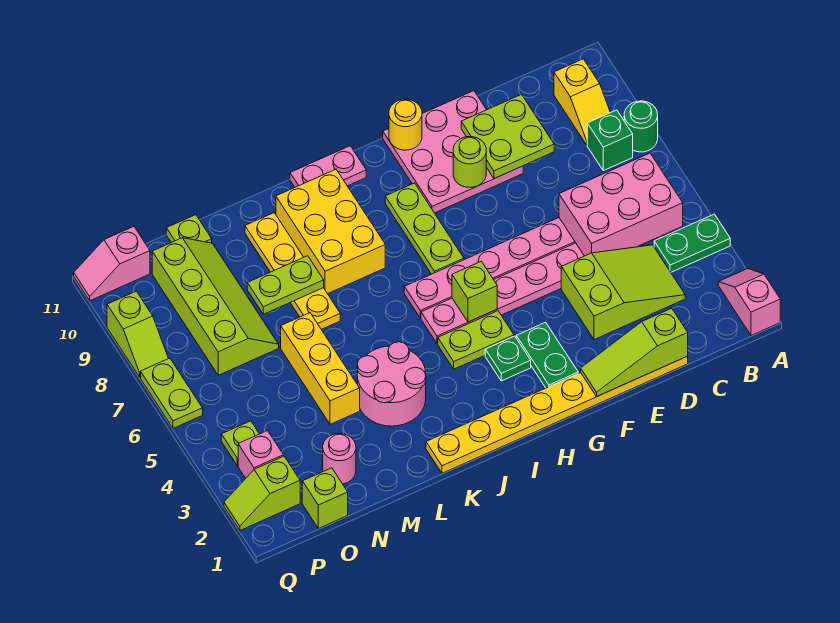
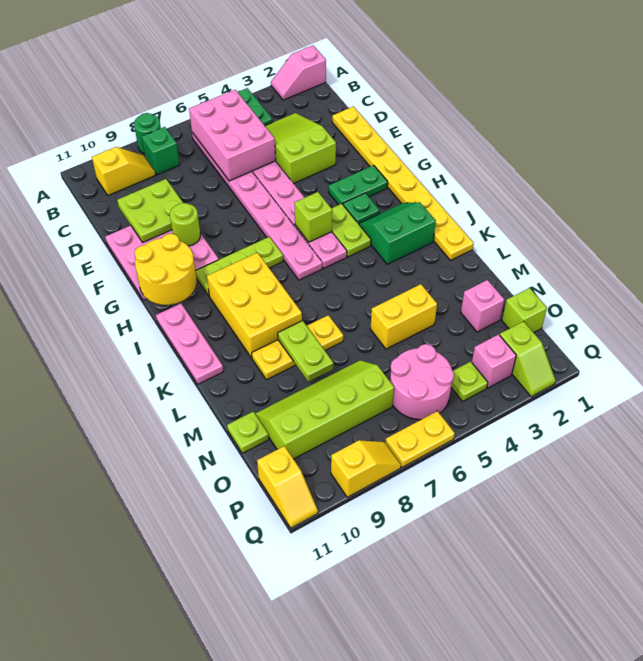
lime 1x3 slope [581,308,688,397] -> none
yellow 1x1 round brick [389,99,422,150] -> yellow 2x2 round brick [134,234,197,305]
none -> green 2x2 slope [359,202,436,264]
pink 1x2 plate [290,146,366,187] -> pink 1x3 plate [156,303,223,384]
yellow 2x3 brick [276,169,385,294] -> yellow 2x3 brick turned to [207,253,302,358]
pink 2x2 round brick [357,342,426,426] -> pink 2x2 round brick moved to [390,344,454,420]
yellow 1x4 plate [245,213,340,329] -> yellow 1x3 plate [252,315,343,380]
yellow 1x3 brick [281,313,360,424] -> yellow 1x2 brick [371,284,437,349]
pink 1x1 round brick [323,433,356,484] -> pink 1x1 brick [461,280,504,332]
pink 1x2 slope [74,227,150,301] -> yellow 1x2 slope [257,446,318,528]
lime 1x2 plate [141,358,203,428] -> yellow 1x2 plate [385,411,455,467]
lime 1x2 slope [107,291,168,377] -> yellow 1x2 slope [331,440,401,497]

